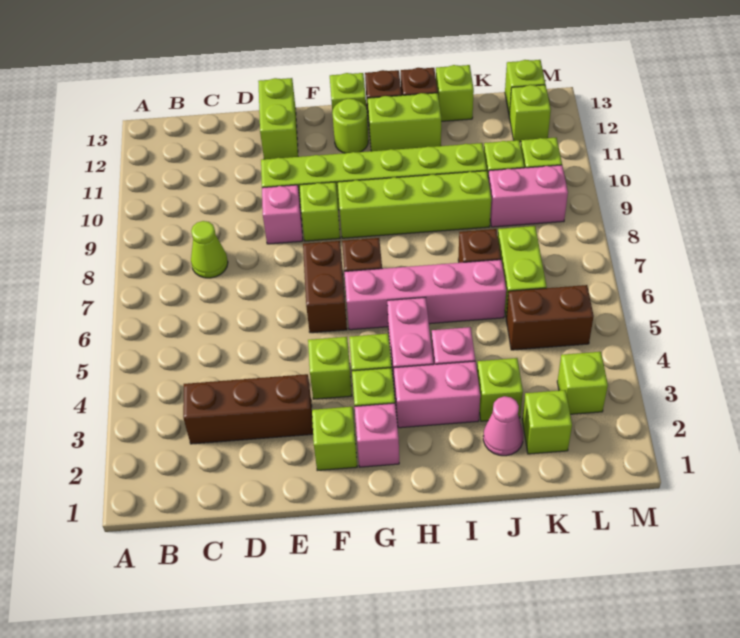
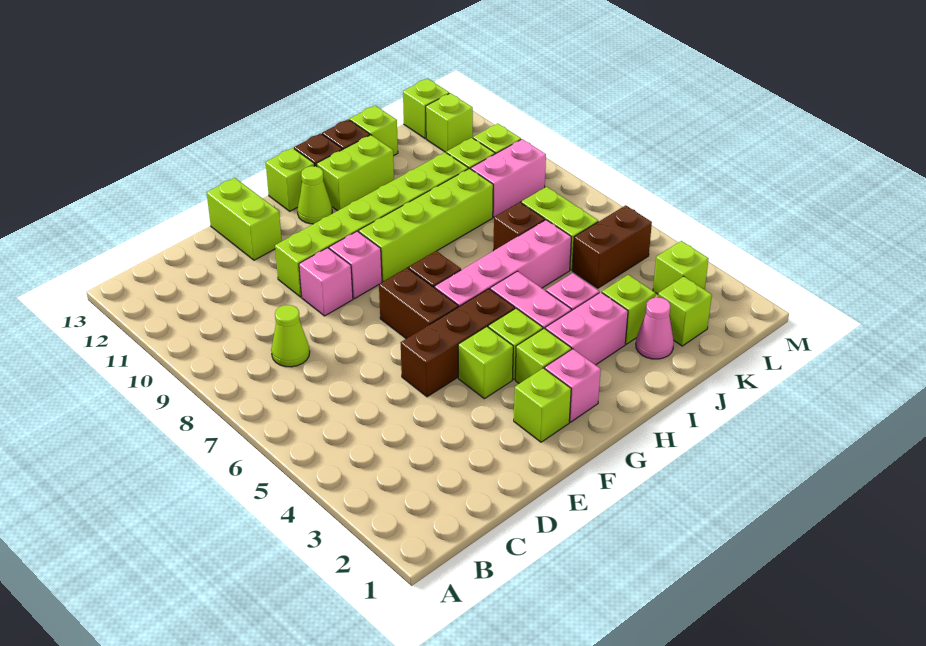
brown 1x3 brick [183,374,313,444] -> brown 1x3 brick moved to [401,289,515,397]
lime 1x1 brick [300,182,340,241] -> pink 1x1 brick [329,231,382,299]
lime 1x1 round brick [332,99,368,153] -> lime 1x1 cone [297,166,332,224]

